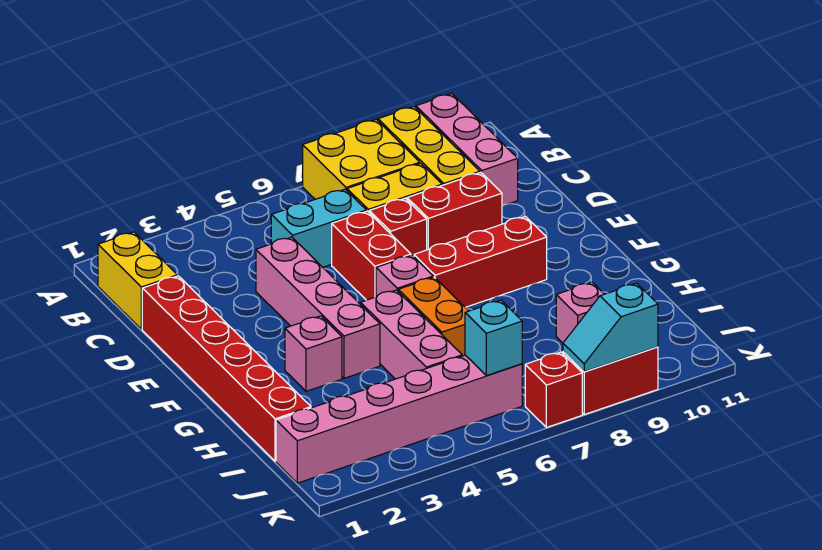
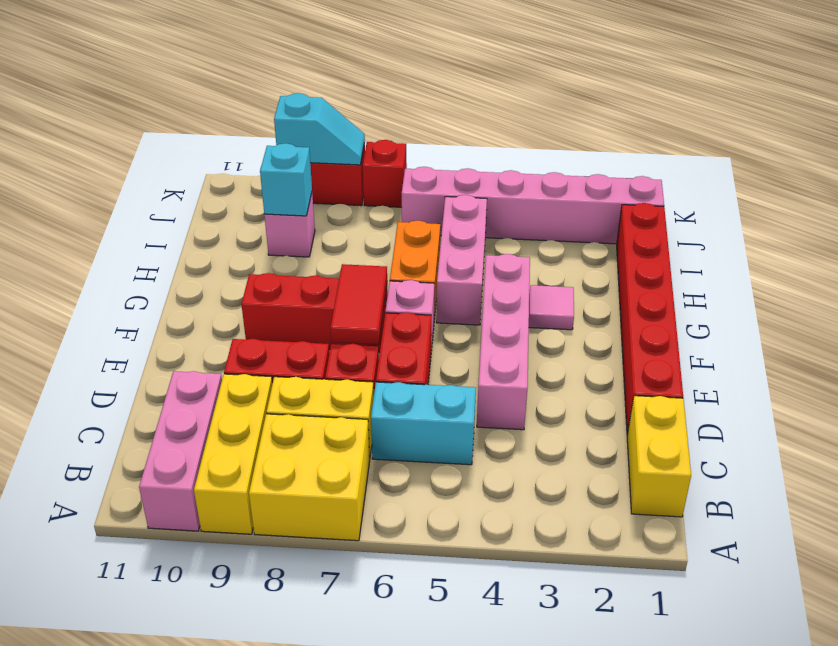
none -> red 1x2 tile [330,264,387,344]
pink 1x1 brick [285,316,342,391] -> pink 1x1 tile [529,285,574,330]
cyan 1x1 brick [465,300,522,376] -> cyan 1x1 brick moved to [260,143,312,216]

